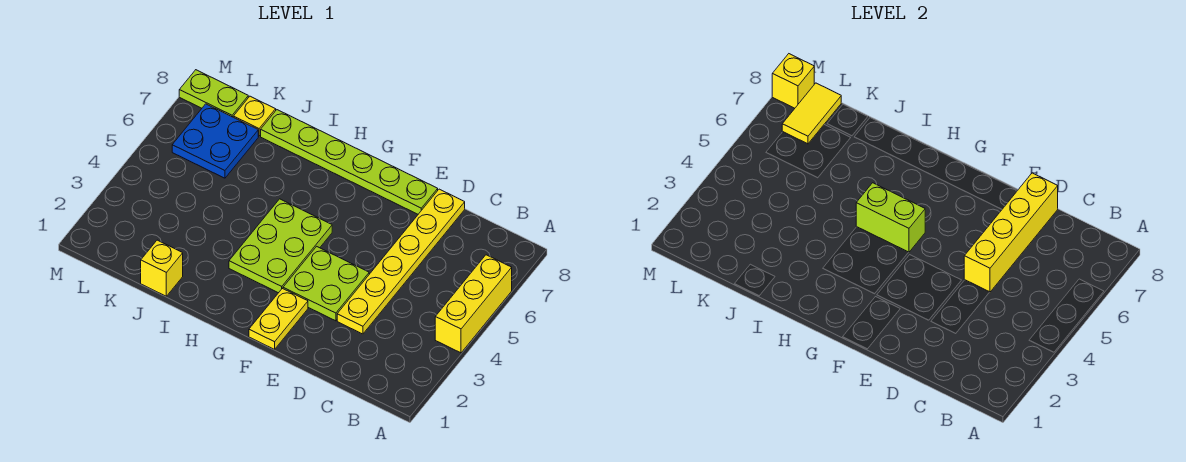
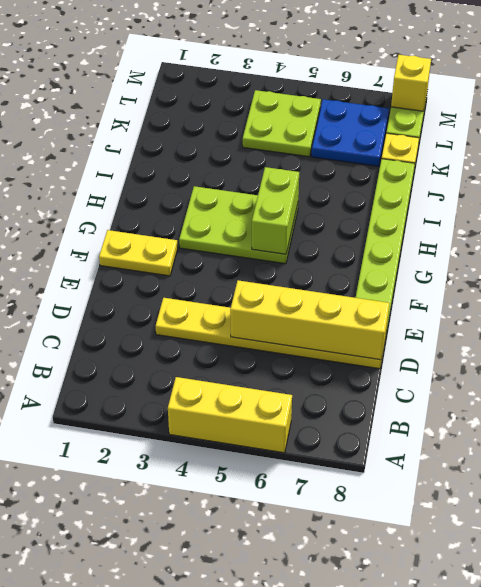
lime 2x2 plate [283,246,369,321] -> lime 2x2 plate moved to [243,90,321,157]
yellow 1x1 brick [141,240,183,296] -> none
yellow 1x2 tile [782,83,841,144] -> none

